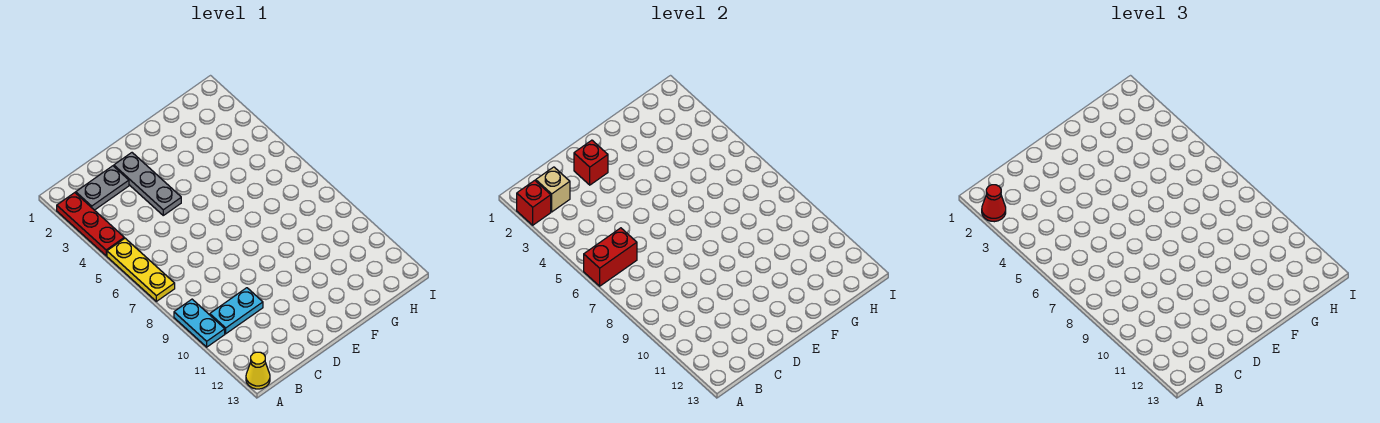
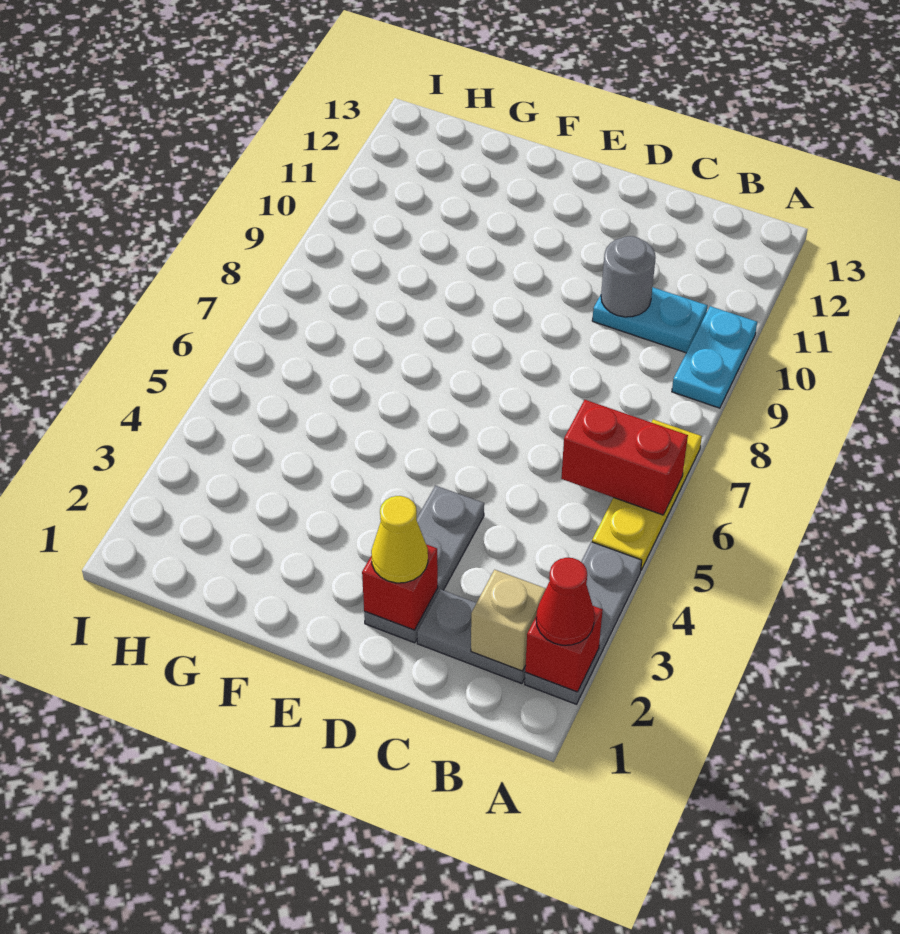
red 1x3 plate [57,193,124,256] -> grey 1x3 plate [525,542,642,704]
yellow 1x1 cone [246,352,270,389] -> yellow 1x1 cone moved to [371,496,428,583]
none -> grey 1x1 round brick [601,236,656,317]

